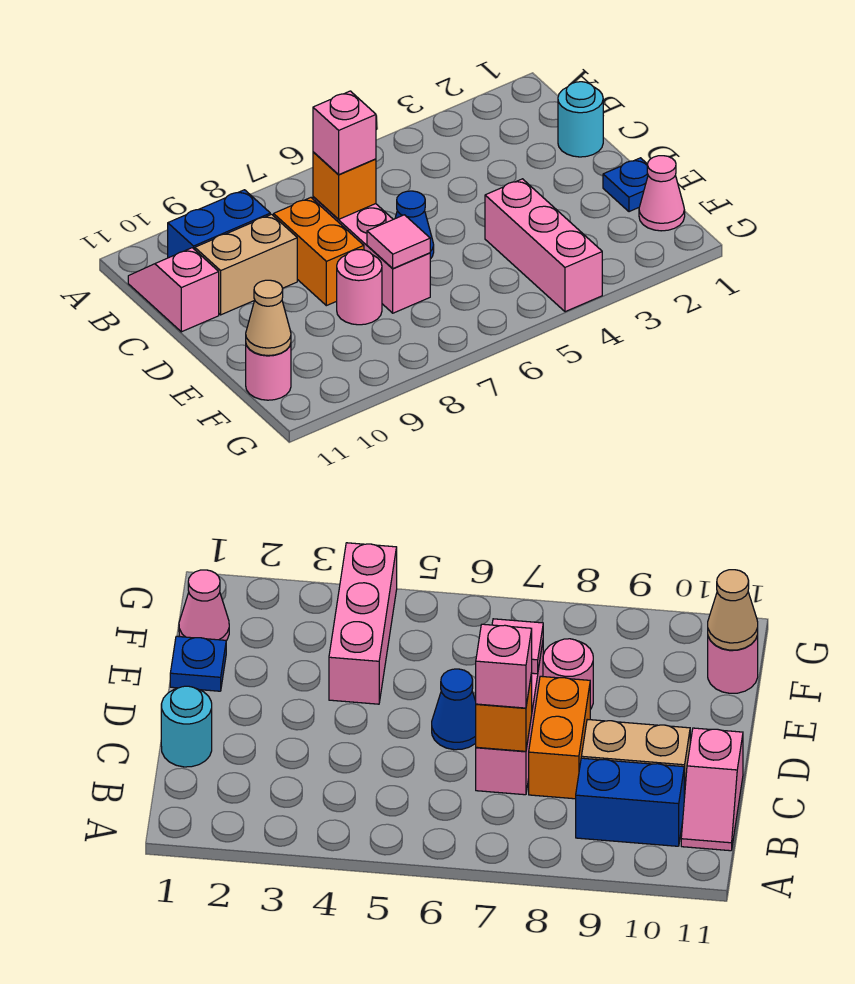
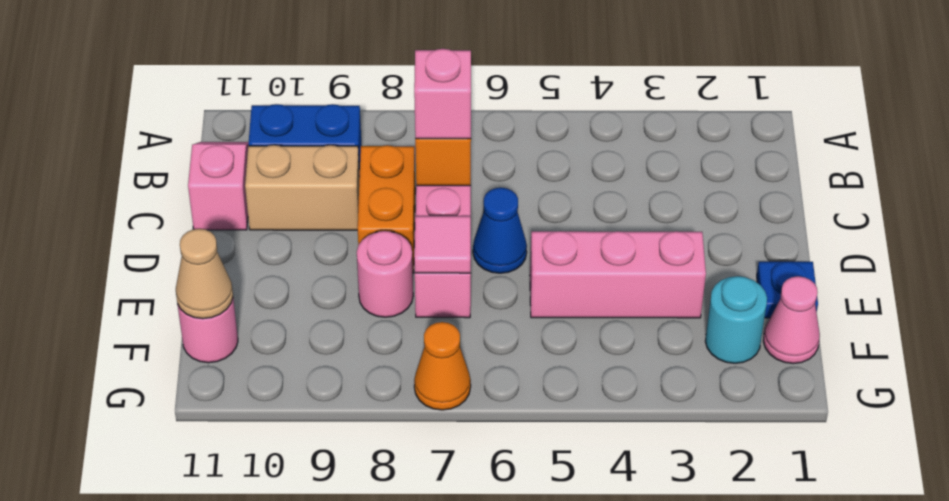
cyan 1x1 round brick [558,82,603,157] -> cyan 1x1 round brick moved to [705,276,767,363]
pink 1x3 brick [485,179,602,312] -> pink 1x3 brick turned to [530,231,706,318]
none -> orange 1x1 cone [414,322,471,410]

